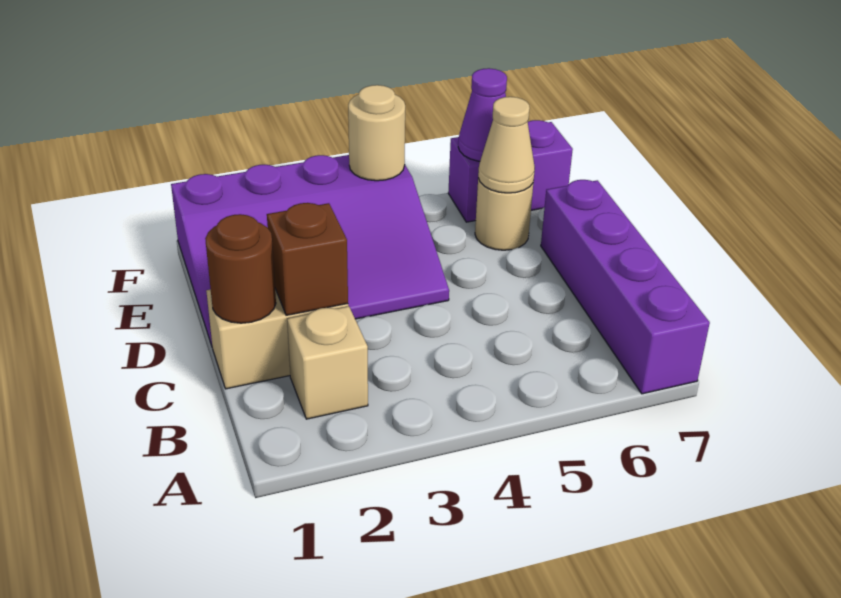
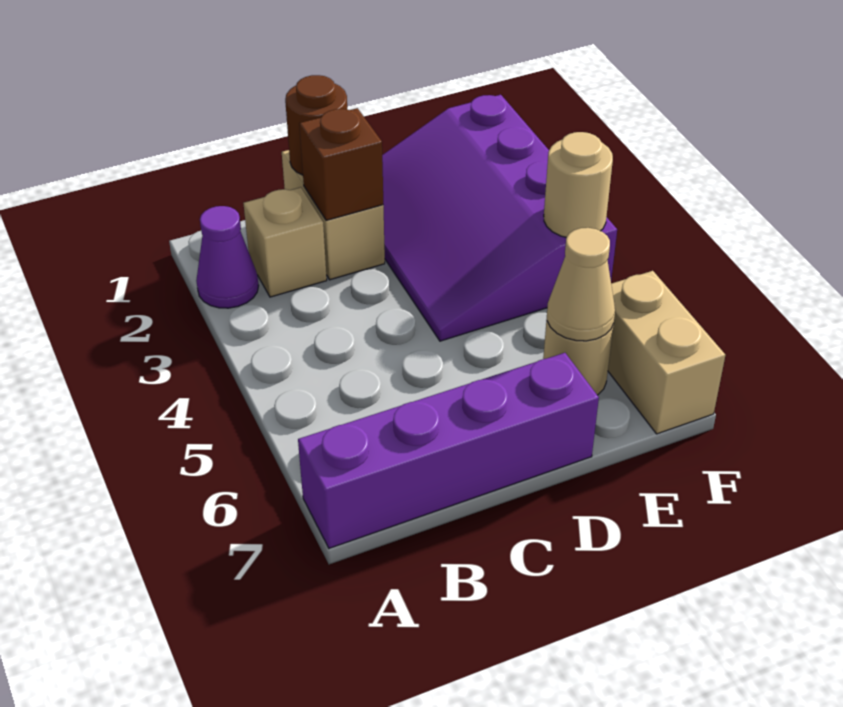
purple 1x2 brick [448,120,573,222] -> tan 1x2 brick [608,271,725,434]
purple 1x1 cone [458,68,507,161] -> purple 1x1 cone moved to [196,206,259,308]

